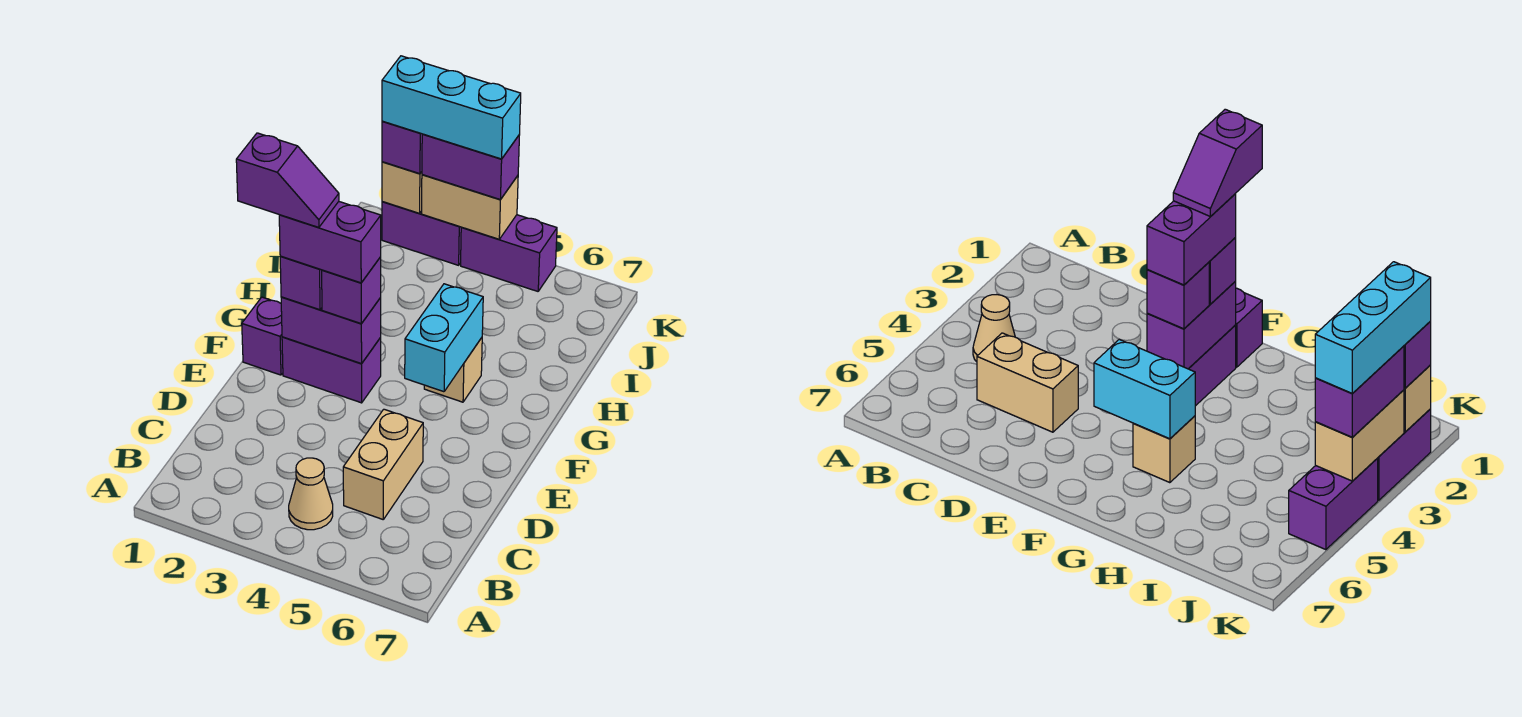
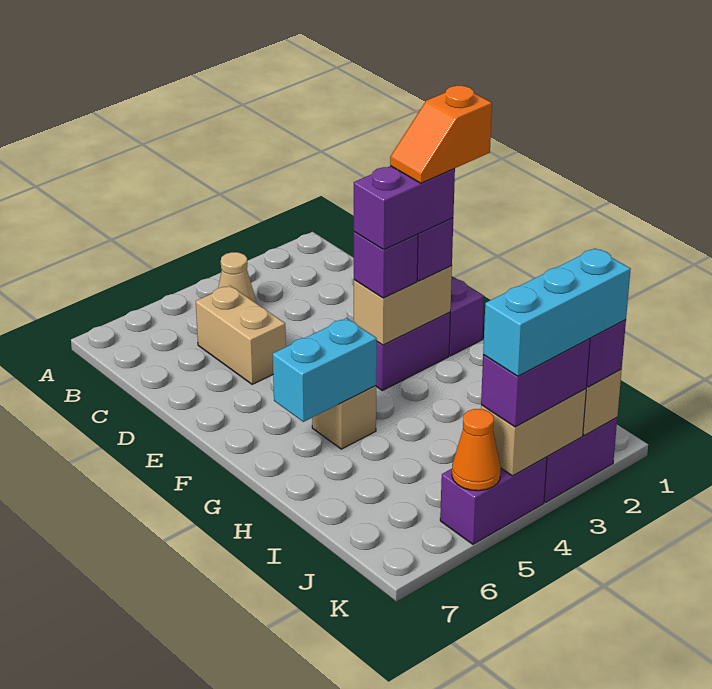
purple 1x2 slope [236,133,339,227] -> orange 1x2 slope [390,86,492,183]
purple 1x2 brick [281,297,381,364] -> tan 1x2 brick [354,266,452,345]
cyan 1x2 brick [405,284,483,392] -> cyan 1x2 brick turned to [273,318,377,422]
none -> orange 1x1 cone [452,409,501,491]

